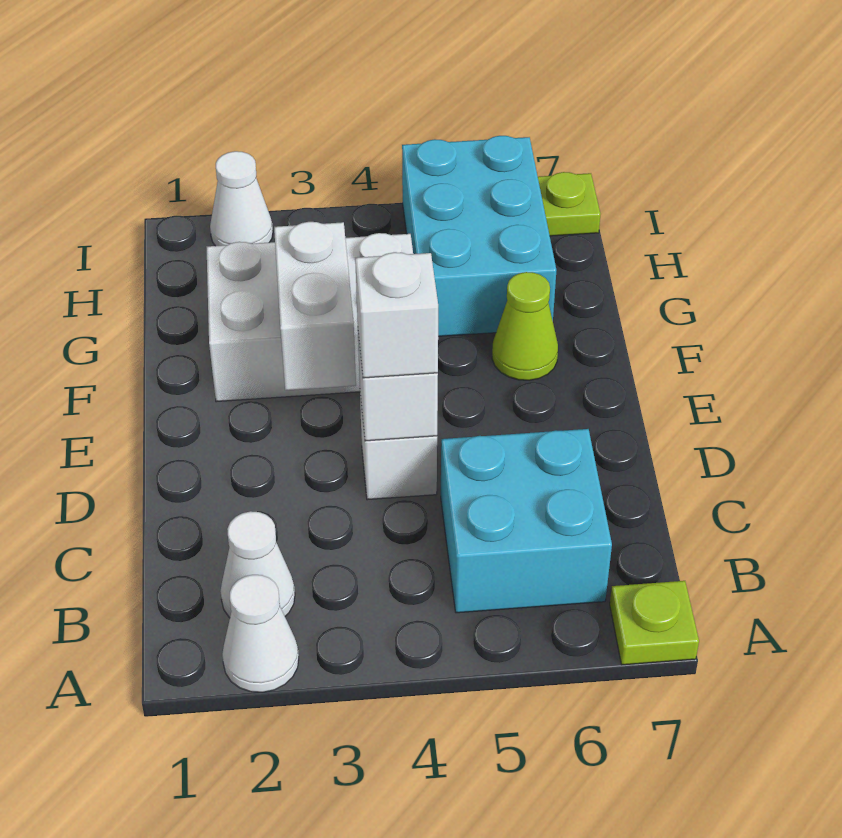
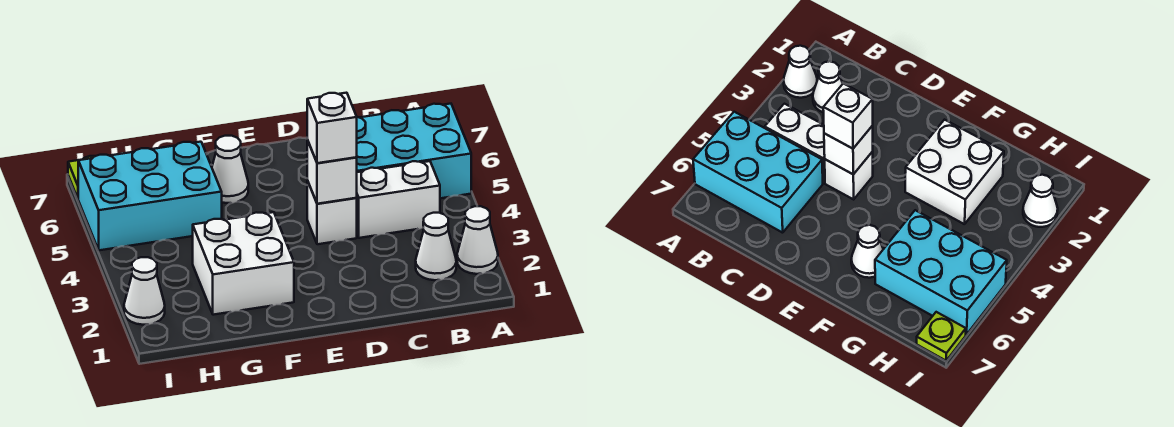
lime 1x1 plate [610,581,699,665] -> none
cyan 2x2 brick [441,429,612,613] -> cyan 2x3 brick [356,104,471,198]
white 1x2 brick [274,222,356,390] -> white 1x2 brick moved to [357,161,440,238]
white 2x3 brick [206,233,413,402] -> white 2x2 brick [193,212,294,315]
lime 1x1 cone [492,272,558,380] -> white 1x1 cone [212,136,248,203]

